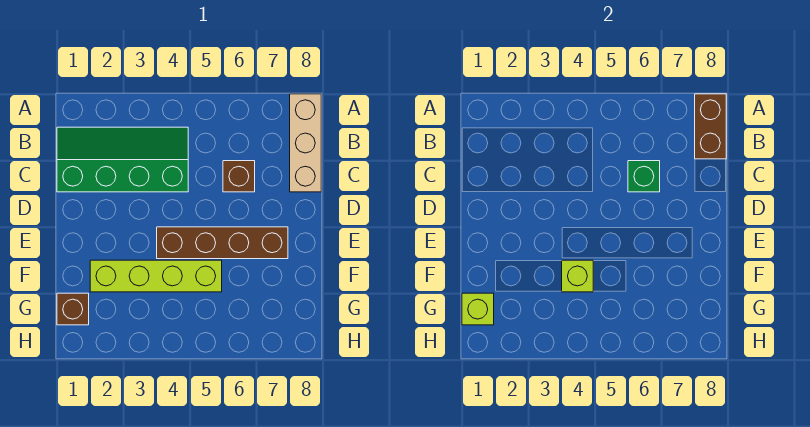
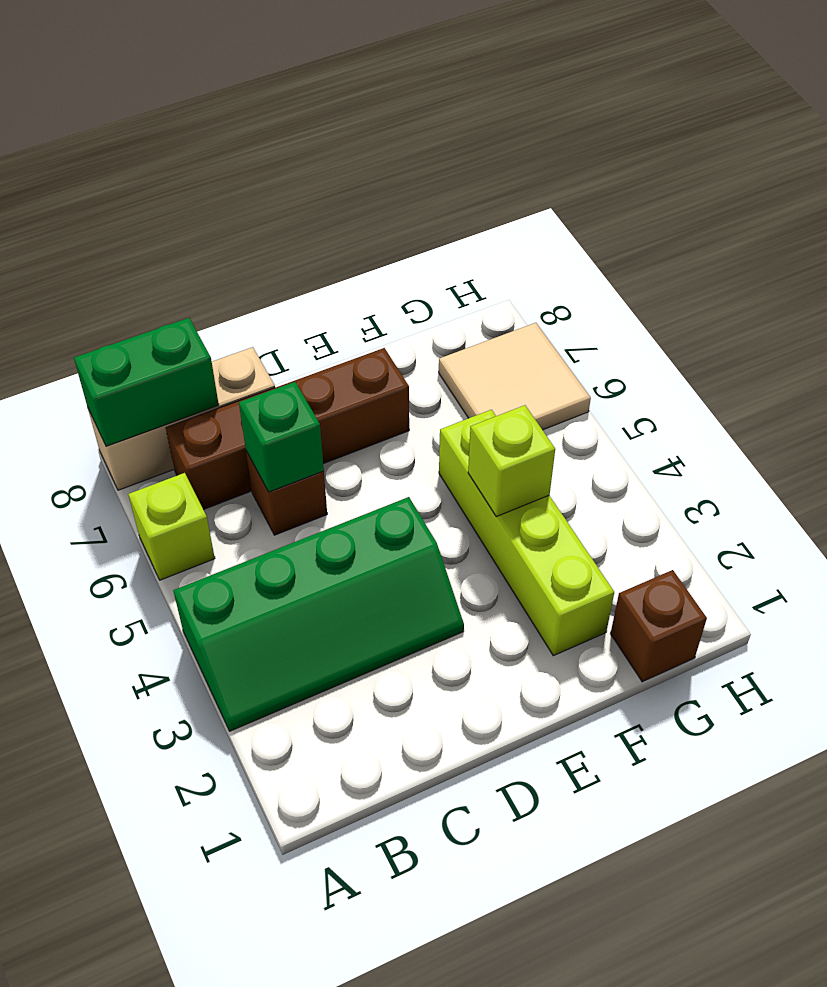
brown 1x2 brick [695,94,726,159] -> green 1x2 brick [74,318,219,446]
green 2x4 slope [57,127,188,192] -> green 2x4 slope turned to [173,497,464,731]
brown 1x4 brick [157,227,288,259] -> brown 1x4 brick turned to [166,348,409,510]
lime 1x1 brick [462,293,494,325] -> lime 1x1 brick moved to [128,473,215,580]
none -> tan 2x2 tile [439,323,591,430]

